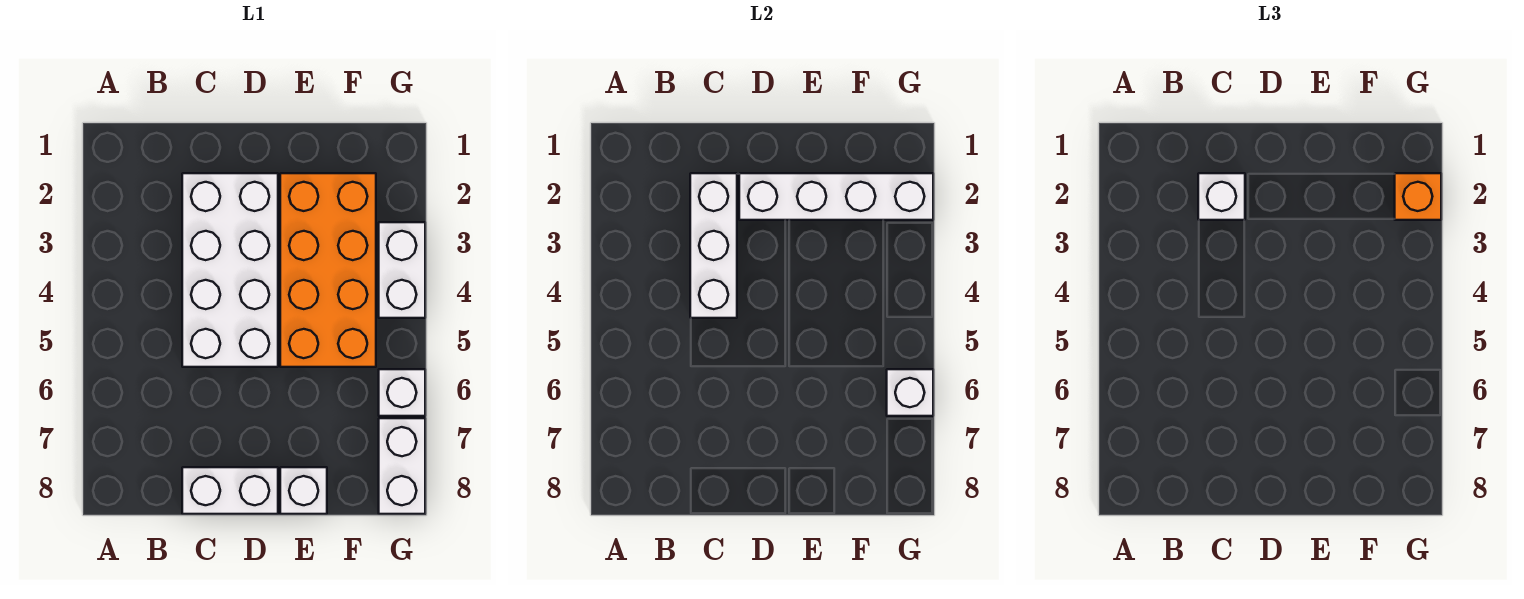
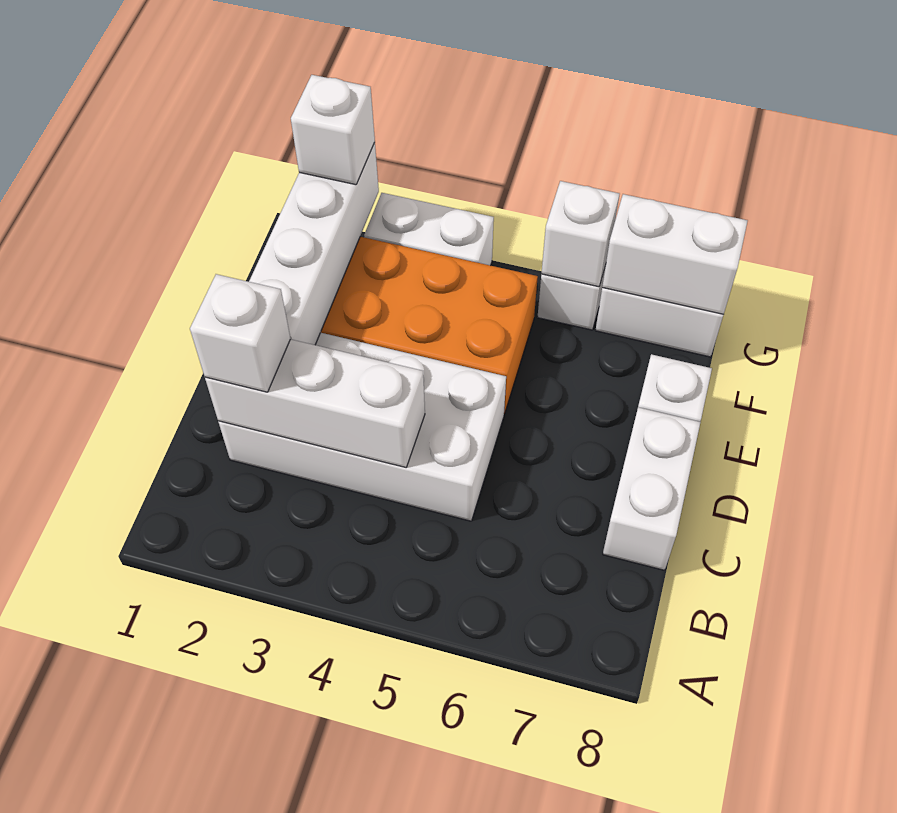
orange 1x1 brick [1395,173,1441,220] -> white 1x1 brick [291,75,375,185]
none -> white 1x2 brick [602,194,747,314]

